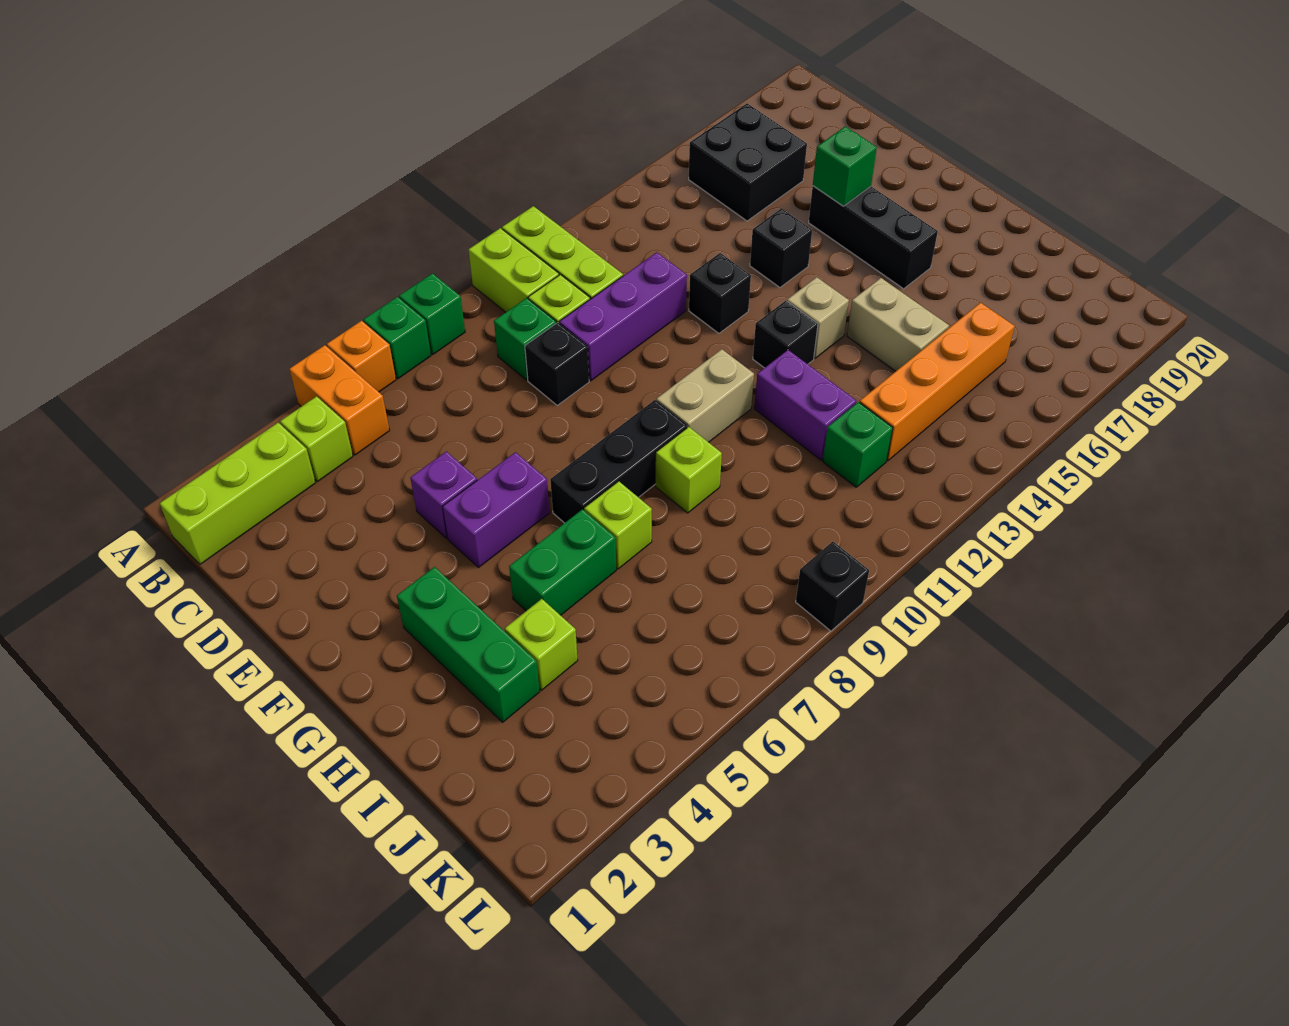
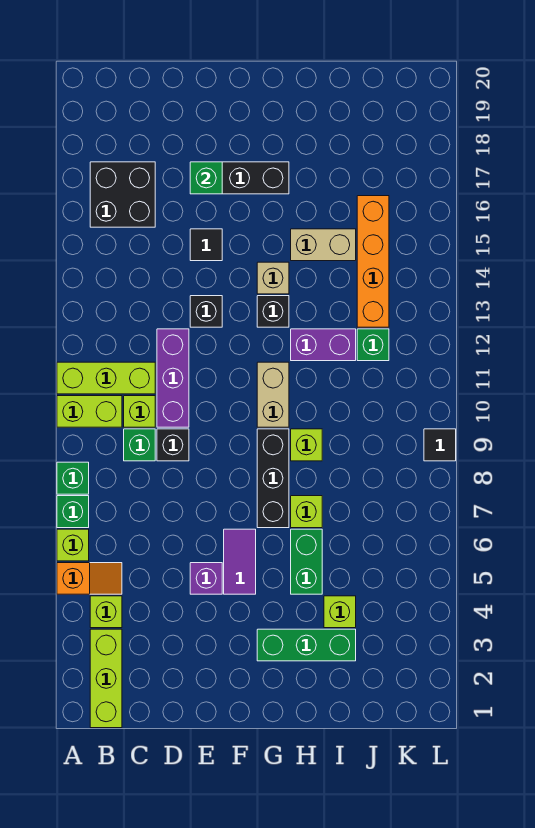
orange 1x2 brick [289,345,390,455] -> orange 1x2 slope [57,563,122,594]
orange 1x1 brick [327,321,396,392] -> lime 1x1 brick [57,529,89,561]
black 1x1 brick [750,209,812,287] -> black 1x1 tile [190,229,222,261]
purple 1x2 brick [443,452,550,568] -> purple 1x2 tile [224,529,256,594]
black 1x1 brick [796,542,869,631] -> black 1x1 tile [424,429,456,461]

